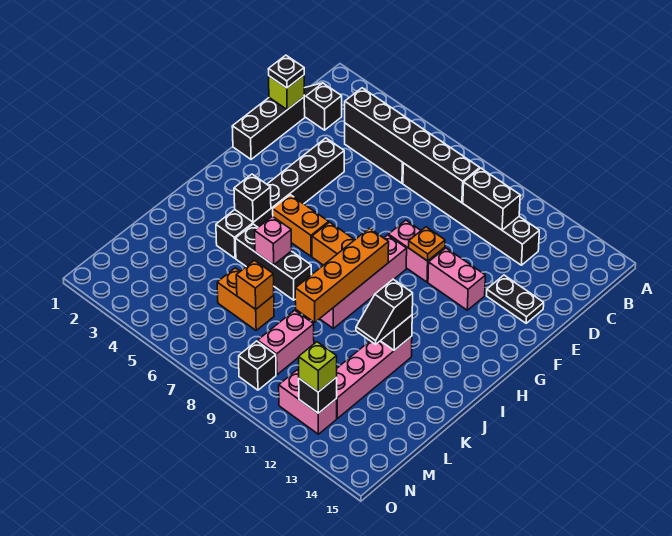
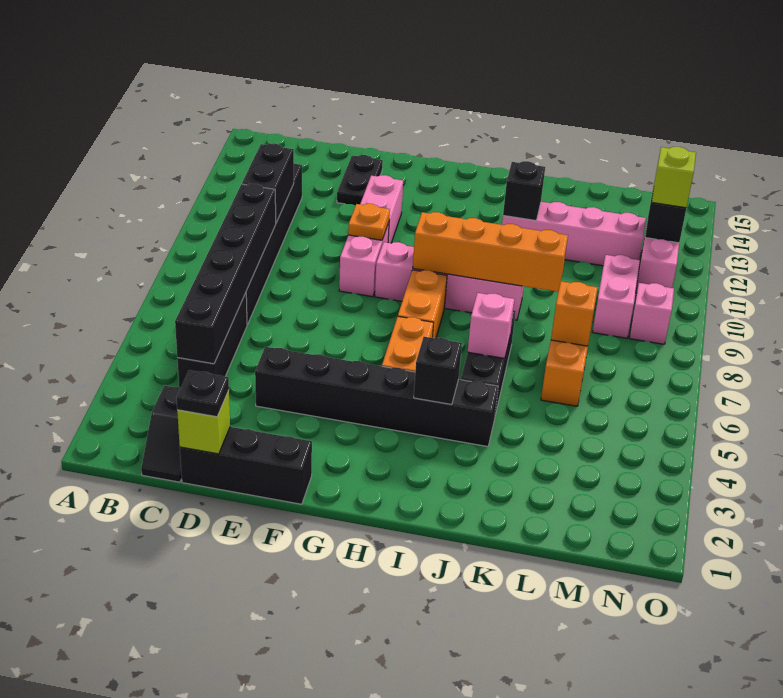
black 1x2 slope [356,279,413,344] -> none
pink 1x2 brick [258,310,314,375] -> pink 1x2 brick turned to [592,255,640,338]
black 1x1 brick [239,341,276,390] -> pink 1x1 brick [629,283,674,344]

